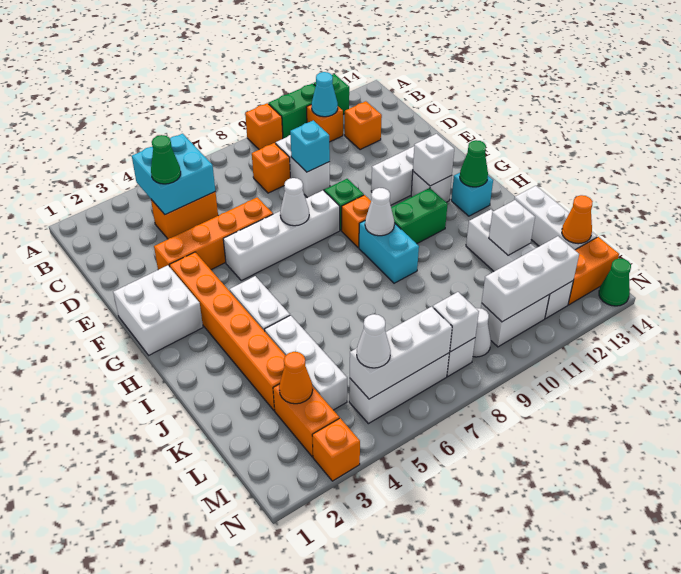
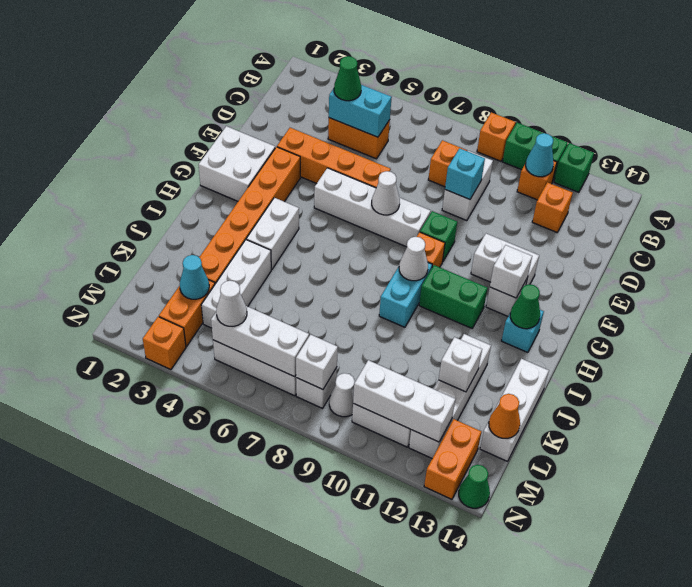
cyan 2x2 brick [132,134,215,215] -> cyan 1x2 brick [329,85,392,137]
orange 1x1 cone [279,352,313,404] -> cyan 1x1 cone [180,255,209,299]
orange 1x2 brick [568,237,619,305] -> orange 1x2 brick turned to [424,419,481,499]

